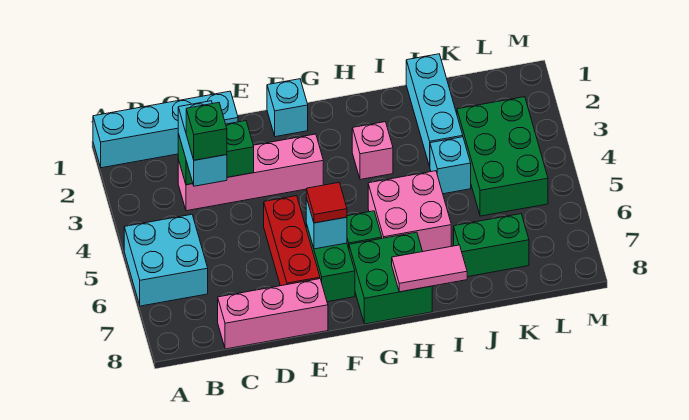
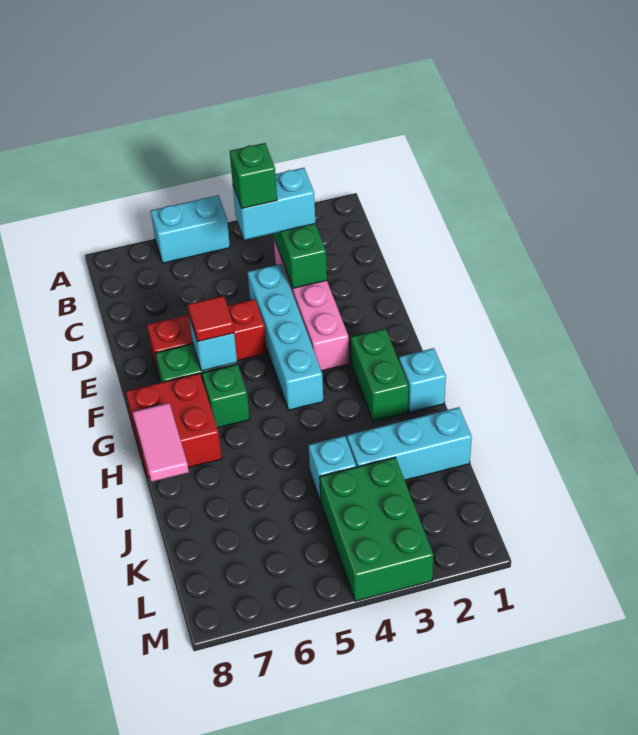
cyan 1x4 brick [93,91,238,168] -> cyan 1x4 brick moved to [248,264,323,410]
cyan 2x2 brick [124,214,208,306] -> cyan 1x2 brick [151,195,230,263]
pink 1x3 brick [218,279,328,349] -> none
cyan 1x1 brick [267,79,308,137] -> cyan 1x1 brick moved to [399,348,446,412]
green 2x2 brick [349,232,432,324] -> red 2x2 brick [126,373,222,478]
pink 1x1 brick [352,122,393,180] -> none
pink 2x2 brick [368,171,451,252] -> none
green 1x2 brick [454,214,529,277] -> green 1x2 brick moved to [351,329,409,421]
green 2x3 brick [457,97,548,216] -> green 2x3 brick turned to [320,457,434,601]

